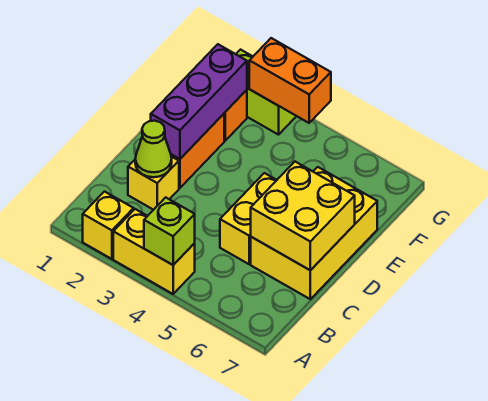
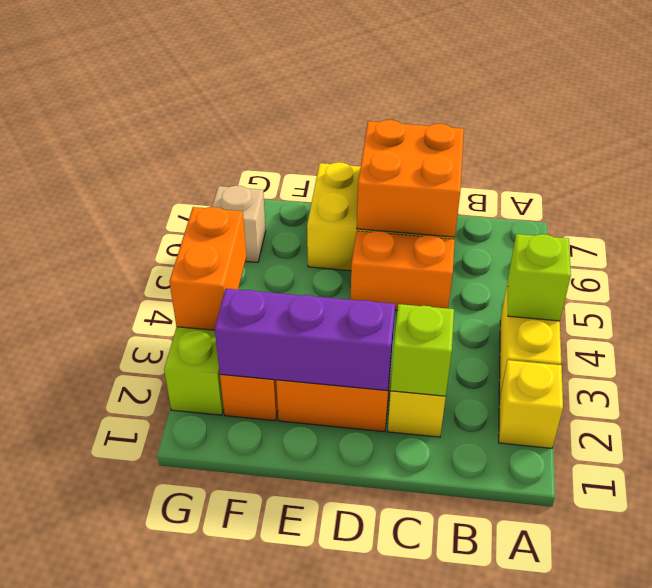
lime 1x1 cone [135,121,172,177] -> lime 1x1 brick [391,304,454,396]
yellow 1x2 brick [220,173,277,264] -> orange 1x2 brick [351,231,455,310]
yellow 2x2 brick [251,162,355,270] -> orange 2x2 brick [357,120,464,237]
none -> tan 1x1 brick [212,186,266,263]

